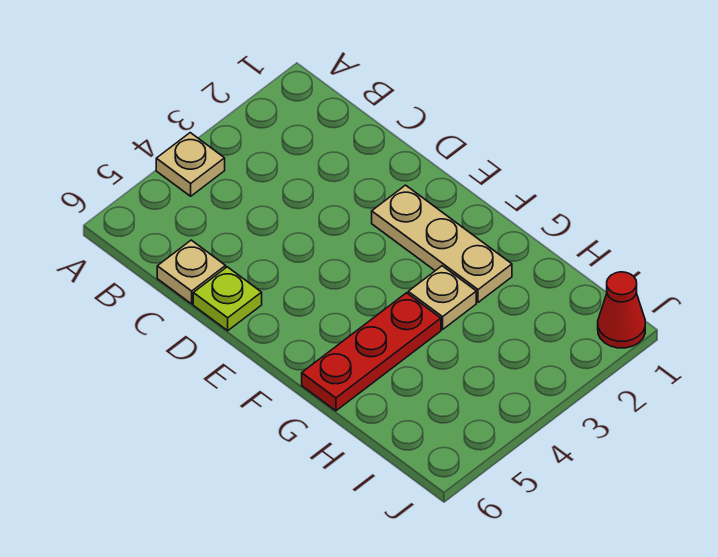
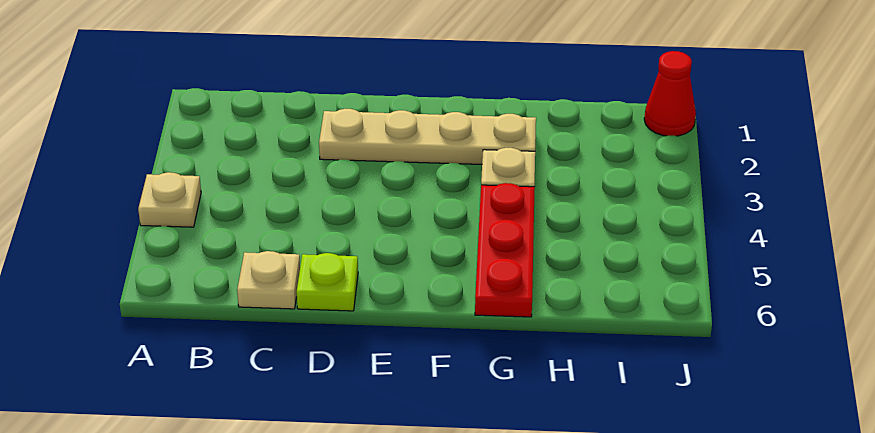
tan 1x3 plate [372,185,512,302] -> tan 1x4 plate [319,109,536,164]

